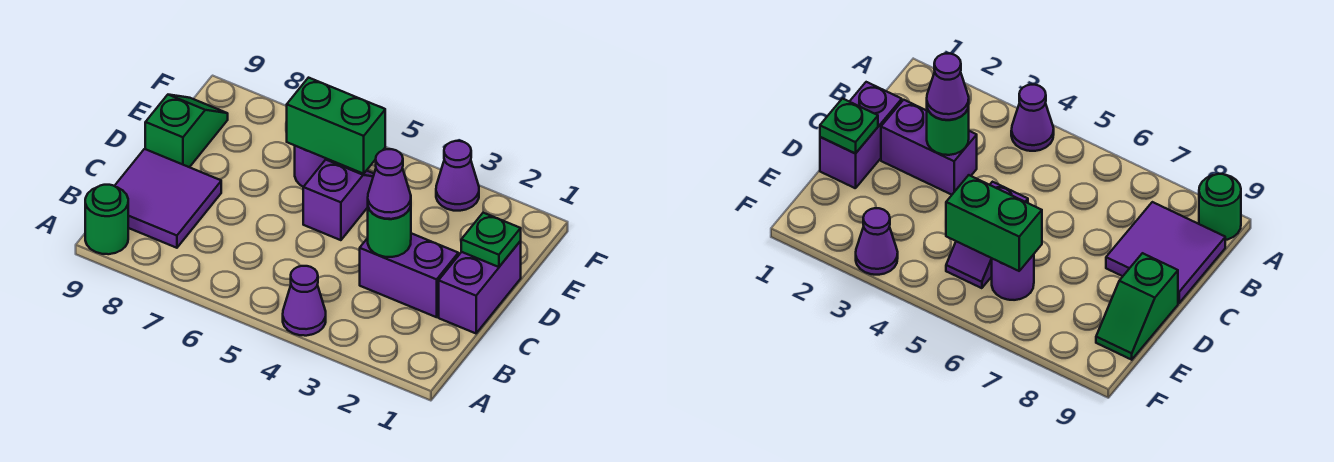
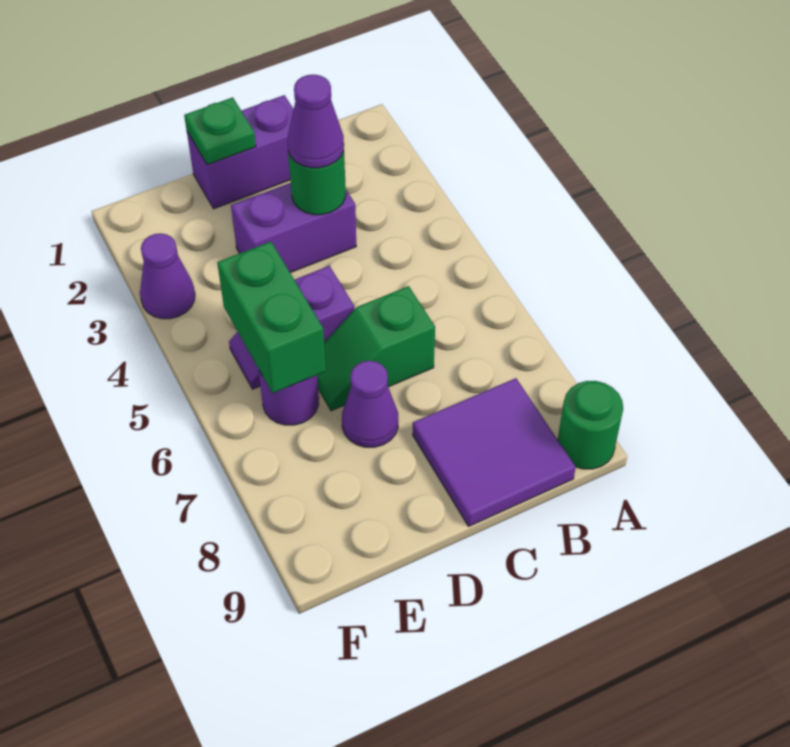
purple 1x1 cone [283,266,326,336] -> purple 1x1 cone moved to [342,361,398,447]
purple 1x2 brick [360,233,458,317] -> purple 1x2 brick turned to [231,183,356,273]
green 1x2 slope [145,95,228,167] -> green 1x2 slope moved to [317,286,435,411]

